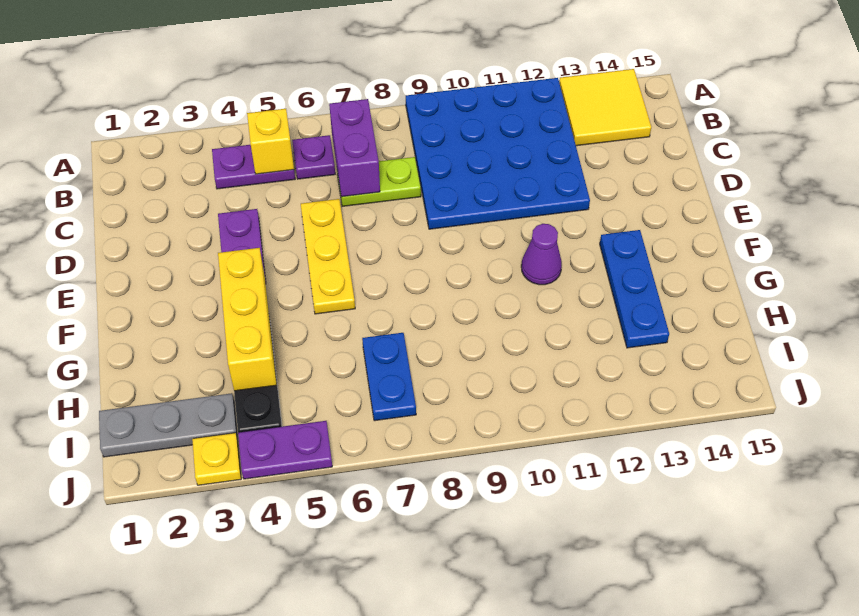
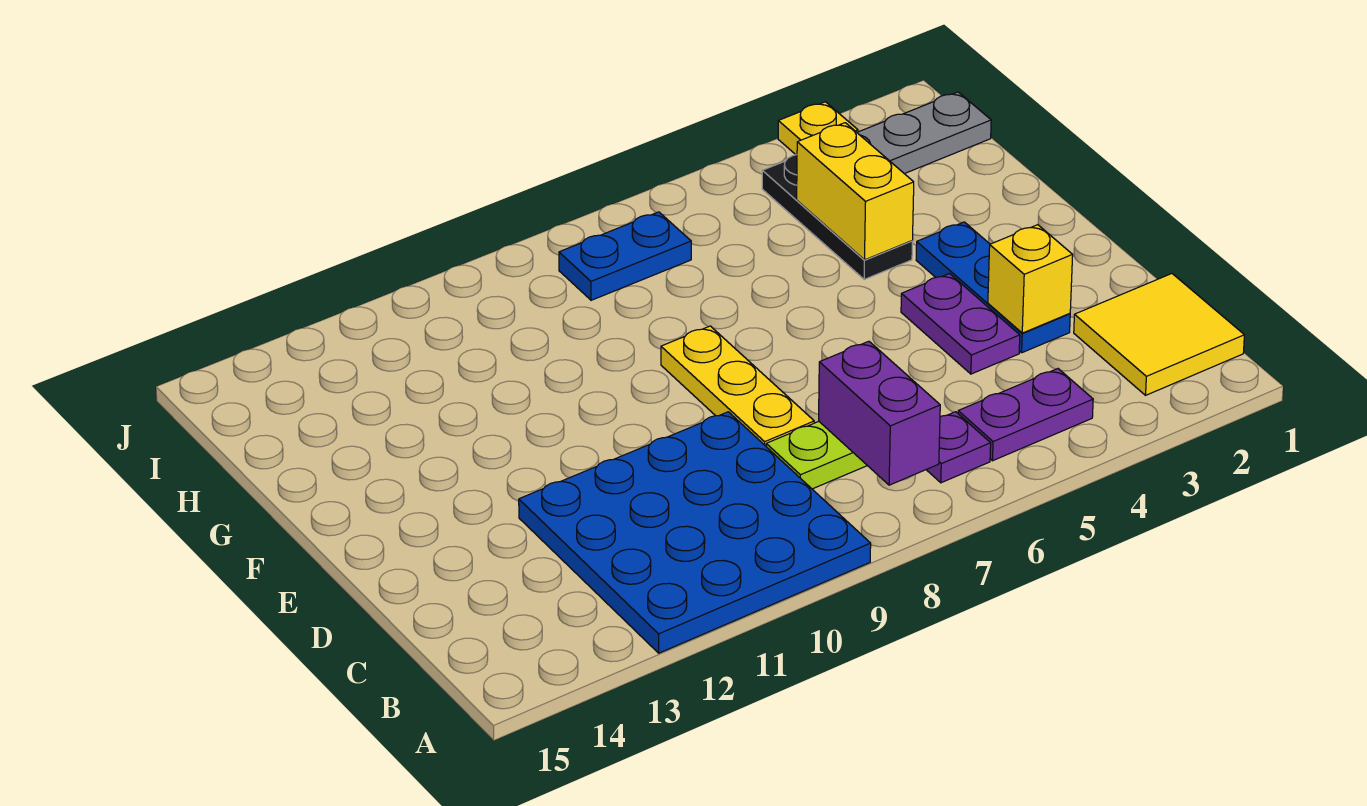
yellow 2x2 tile [559,69,651,146] -> yellow 2x2 tile moved to [1074,274,1244,395]
yellow 1x1 brick [247,109,294,174] -> yellow 1x1 brick moved to [988,225,1073,333]
yellow 1x3 plate [301,199,355,314] -> yellow 1x3 plate moved to [661,326,814,446]
yellow 1x3 brick [218,248,277,391] -> yellow 1x2 brick [797,123,914,260]
purple 1x1 cone [521,224,562,285] -> none
blue 1x3 plate [600,230,669,348] -> blue 1x3 plate moved to [916,222,1070,353]
blue 1x2 plate [362,333,416,421] -> blue 1x2 plate turned to [559,212,691,300]
purple 1x2 plate [238,421,332,479] -> none

